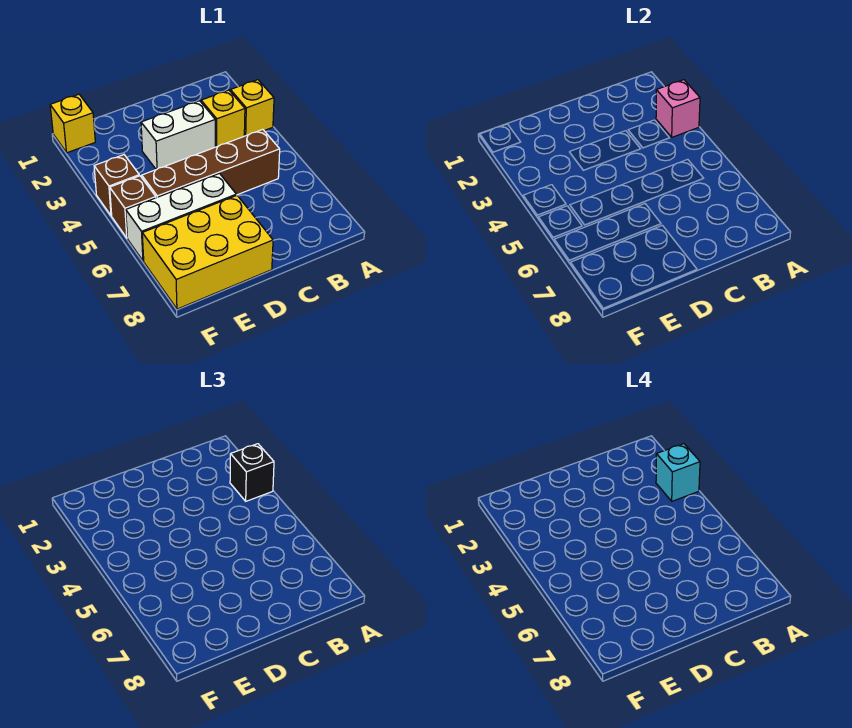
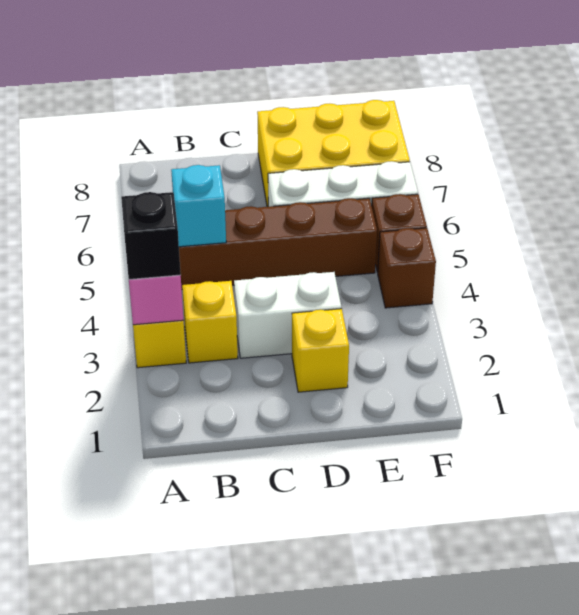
cyan 1x1 brick [656,444,700,501] -> cyan 1x1 brick moved to [171,165,226,247]
yellow 1x1 brick [50,94,95,153] -> yellow 1x1 brick moved to [292,309,349,392]

